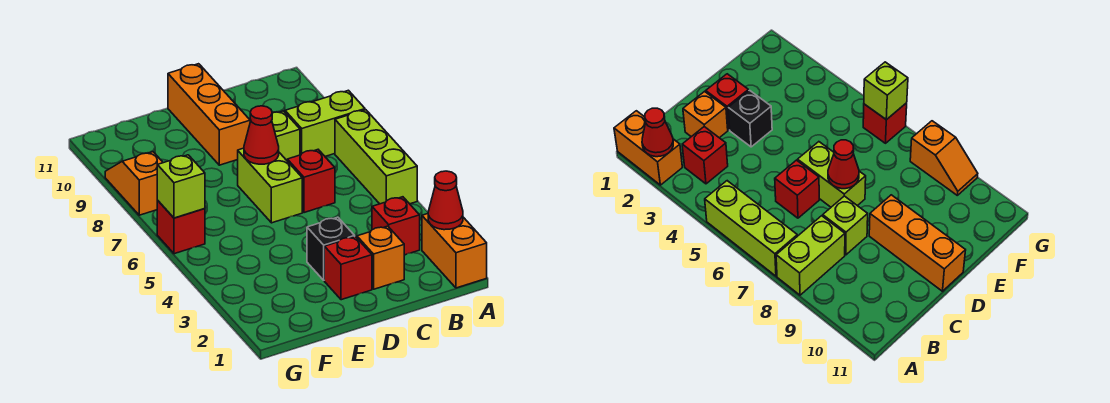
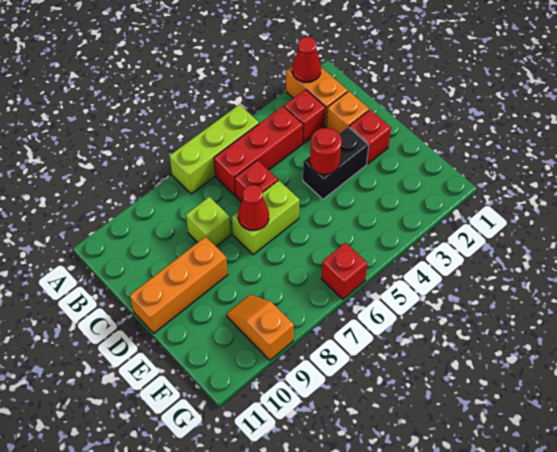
orange 1x2 brick [422,214,487,288] -> orange 1x2 brick turned to [286,66,348,127]
lime 1x2 brick [285,90,365,156] -> none
none -> red 1x3 brick [214,106,303,196]
black 1x1 brick [307,217,355,280] -> black 1x2 brick [303,127,369,199]
none -> red 1x1 round brick [310,128,342,174]
lime 1x1 brick [157,155,205,218] -> none
orange 1x2 slope [105,152,163,215] -> orange 1x2 slope turned to [227,295,294,360]

